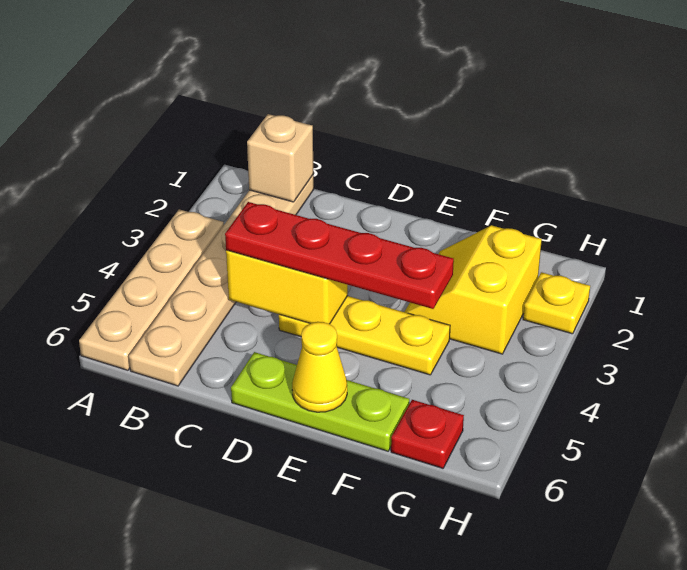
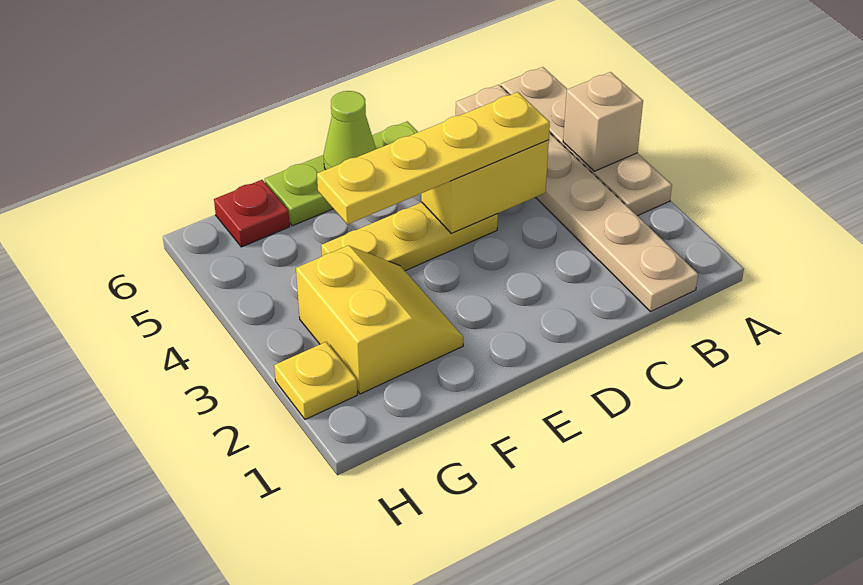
tan 1x1 brick [247,114,313,202] -> tan 1x1 brick moved to [563,72,643,171]
red 1x4 plate [225,202,454,309] -> yellow 1x4 plate [317,92,550,224]
yellow 1x1 cone [292,322,347,412] -> lime 1x1 cone [324,91,376,170]

